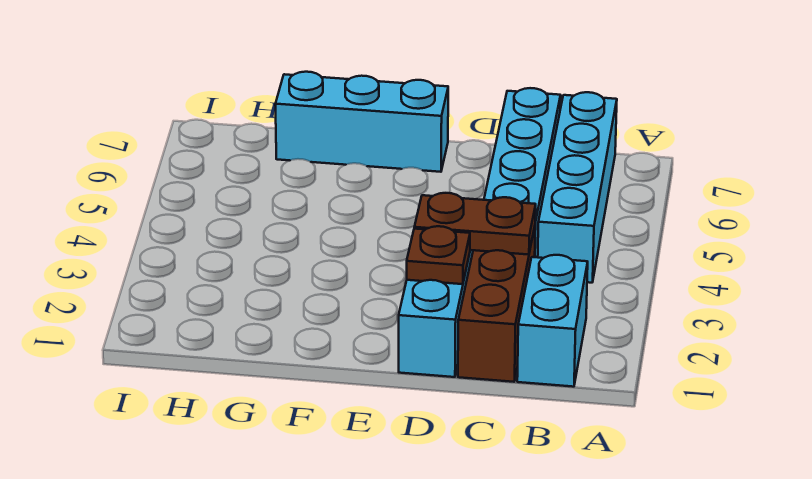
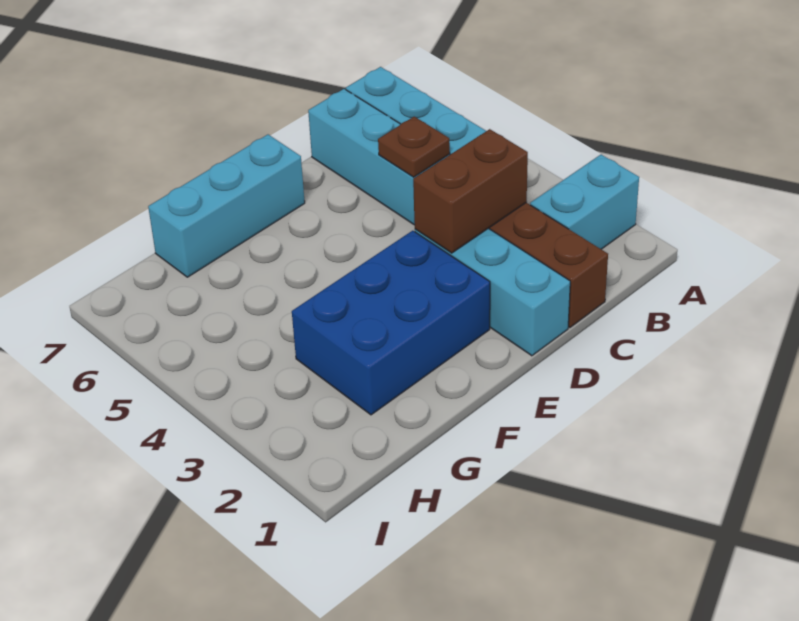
cyan 1x2 brick [517,255,588,387] -> cyan 1x2 brick turned to [530,155,639,249]
brown 1x2 plate [414,193,536,255] -> brown 1x2 brick [413,129,528,253]
brown 1x1 plate [407,226,470,284] -> brown 1x1 plate moved to [378,117,450,177]
none -> blue 2x3 brick [292,231,490,415]

